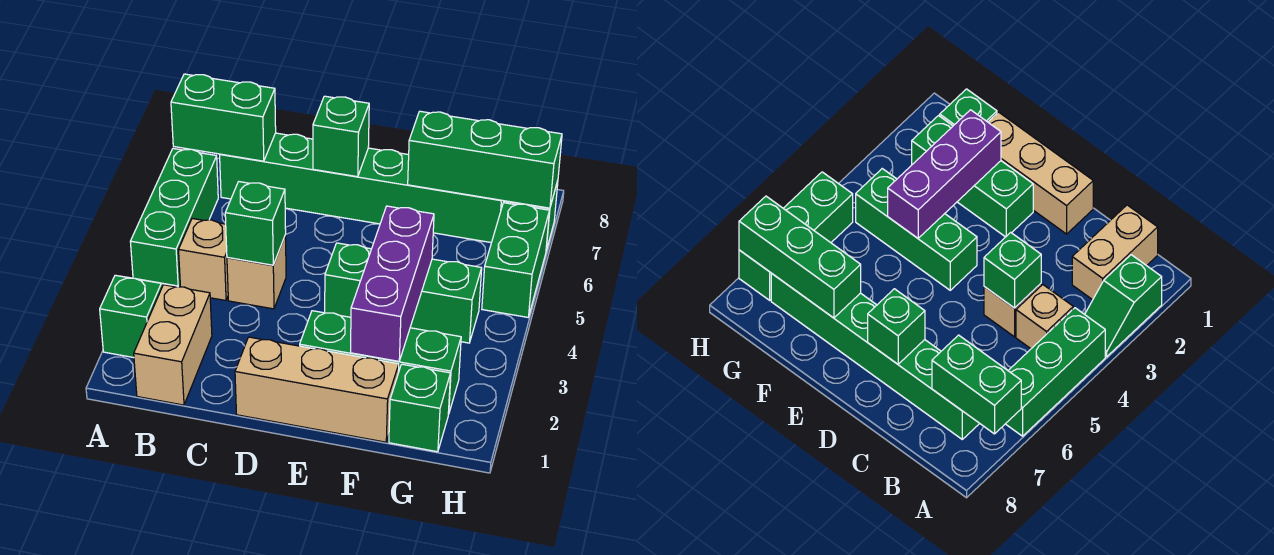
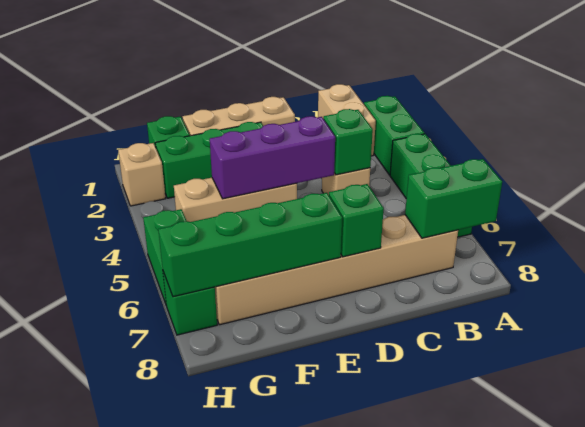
green 1x2 slope [100,275,177,358] -> green 1x2 brick [364,96,424,175]
tan 1x1 brick [179,219,228,300] -> tan 1x1 brick moved to [118,143,166,206]
green 1x6 brick [220,133,504,243] -> tan 1x6 brick [215,215,458,325]
green 1x3 brick [325,243,482,343] -> tan 1x3 brick [174,178,297,222]
purple 1x3 brick [351,206,434,361] -> purple 1x3 brick turned to [210,116,335,199]
green 1x3 brick [408,111,562,208] -> green 1x4 brick [158,193,342,297]

